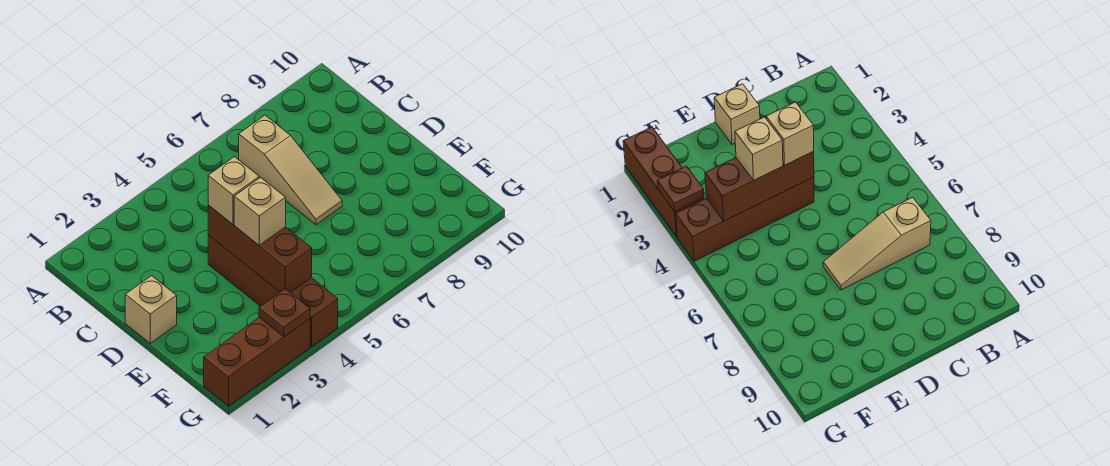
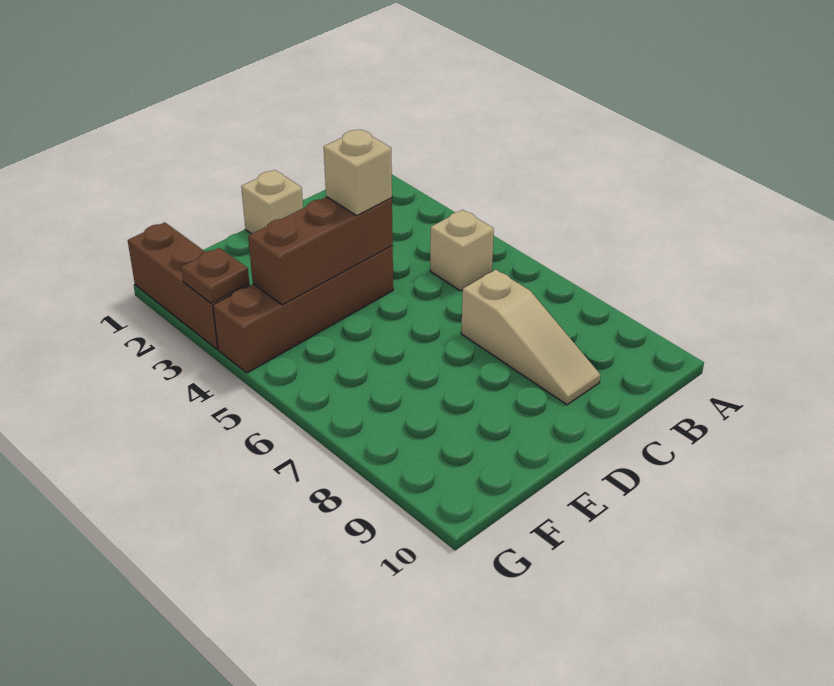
tan 1x3 slope [239,115,342,225] -> tan 1x3 slope turned to [461,270,600,405]
tan 1x1 brick [234,178,286,245] -> tan 1x1 brick moved to [430,210,494,291]

